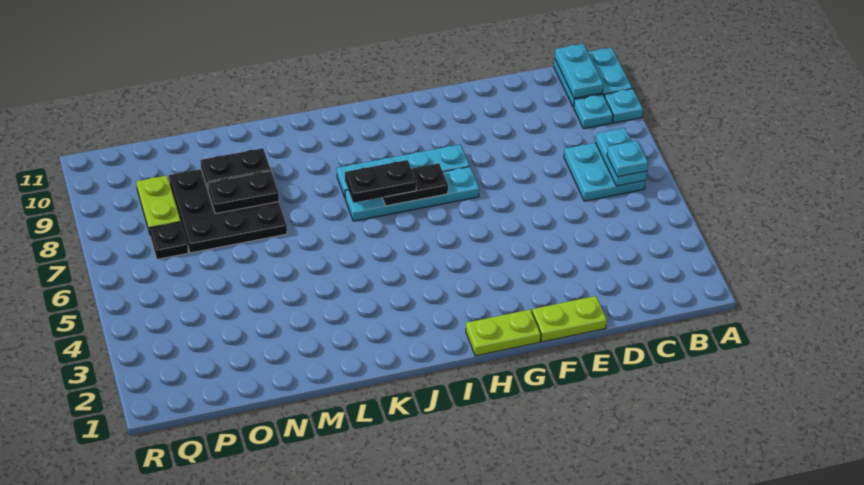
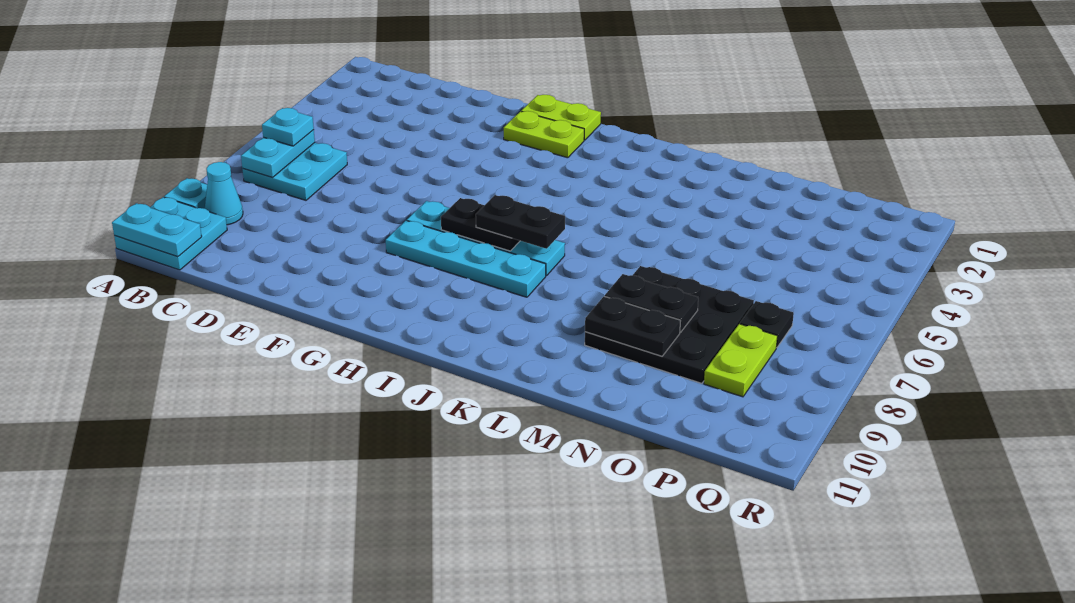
cyan 1x1 plate [574,94,613,129] -> cyan 1x1 cone [205,162,243,225]
cyan 1x2 plate [555,44,603,98] -> cyan 1x2 plate turned to [112,203,202,257]
lime 1x2 plate [532,296,607,342] -> lime 1x2 plate moved to [504,111,584,158]

